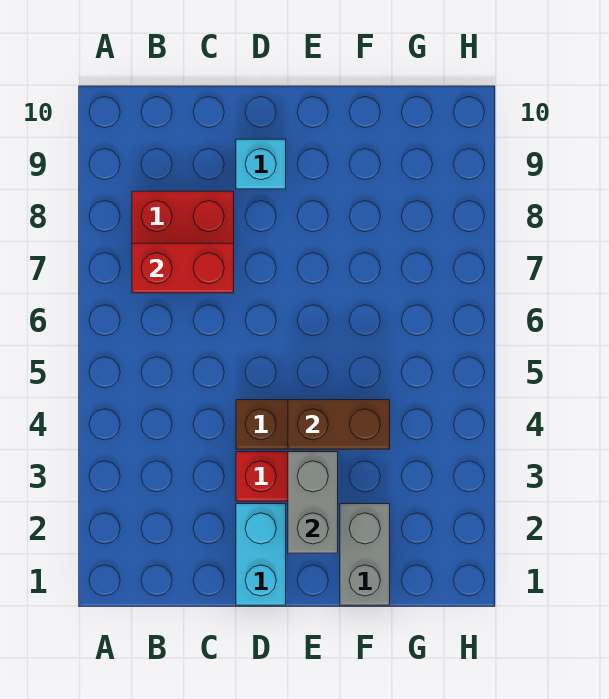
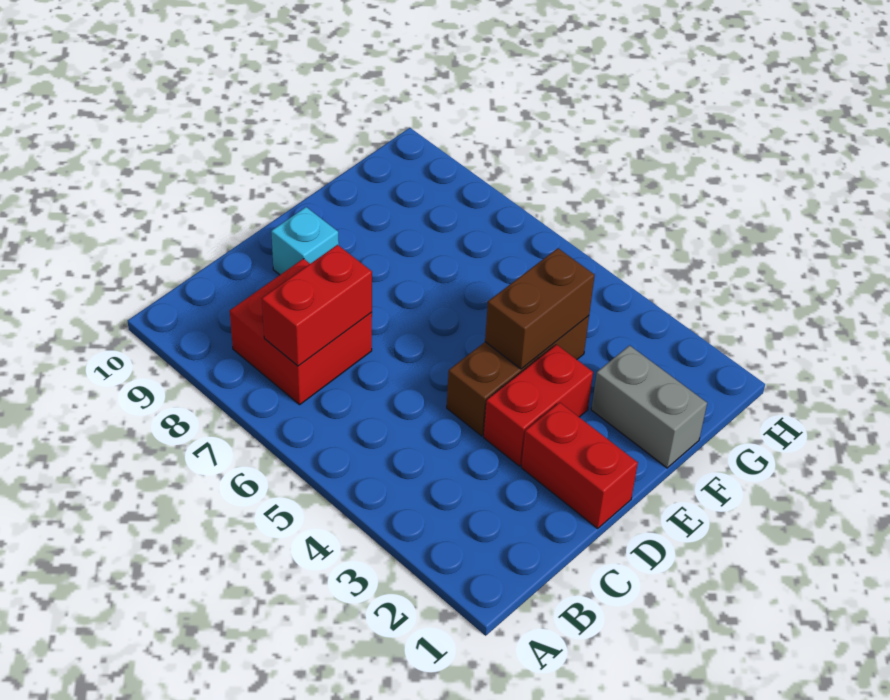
cyan 1x2 brick [236,504,286,605] -> red 1x2 brick [521,402,638,528]
grey 1x2 brick [288,452,338,553] -> none

